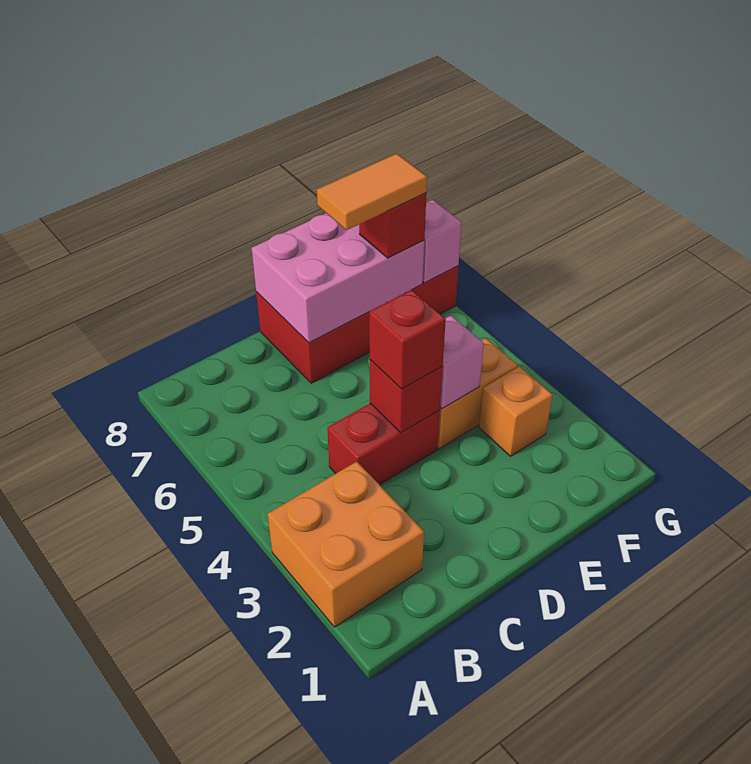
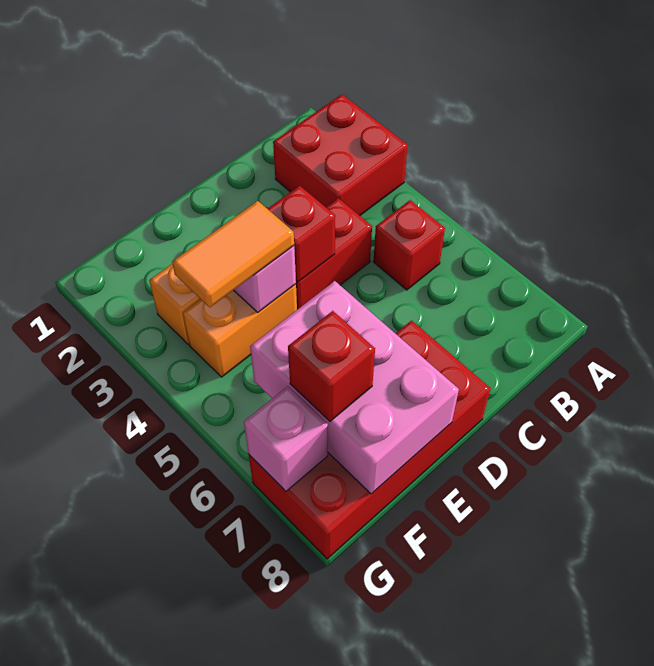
orange 2x2 brick [268,462,424,627] -> red 2x2 brick [273,94,408,216]
red 1x1 brick [369,290,446,389] -> red 1x1 brick moved to [373,200,445,290]
pink 2x3 brick [252,213,424,343] -> pink 2x3 brick turned to [250,281,459,494]
orange 1x2 tile [317,154,427,230] -> orange 1x2 tile moved to [172,201,294,307]

